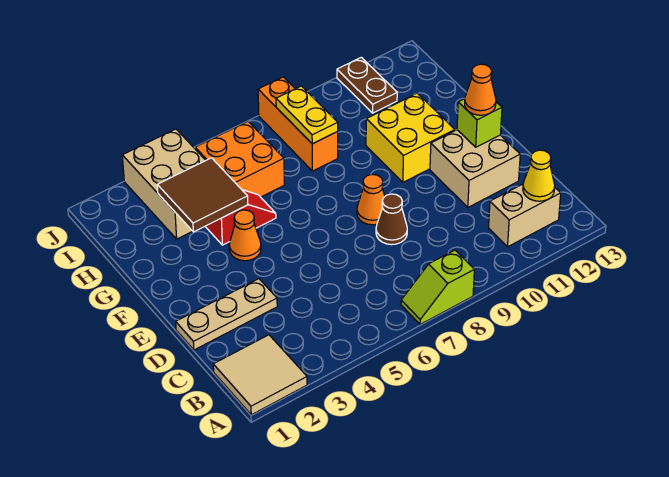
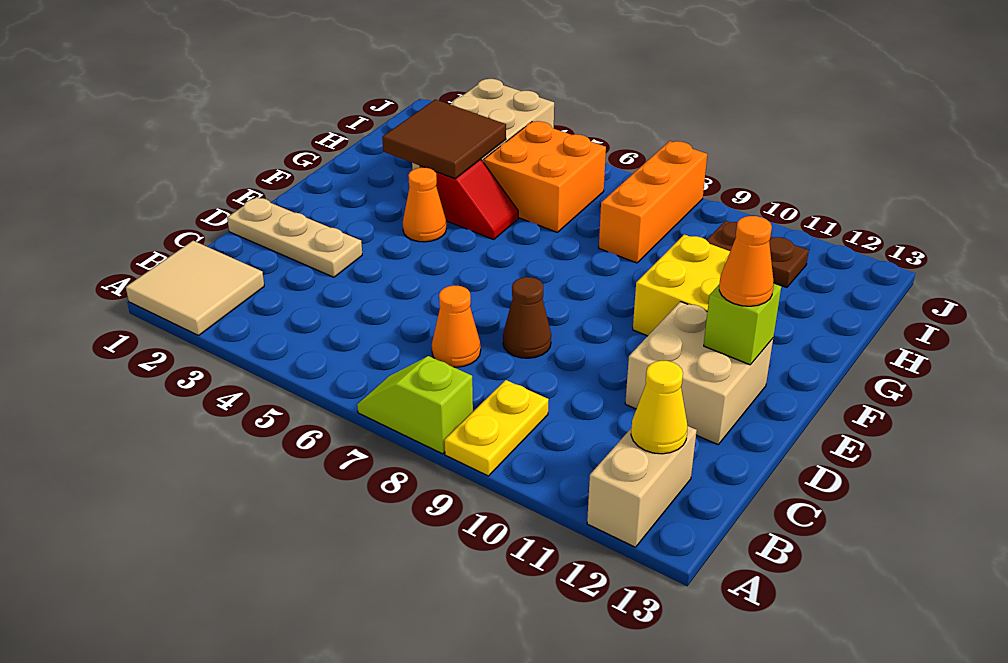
tan 1x2 brick [489,184,561,247] -> tan 1x2 brick turned to [587,426,697,547]
orange 1x1 cone [357,174,385,225] -> orange 1x1 cone moved to [432,285,481,367]
yellow 1x2 plate [276,86,338,144] -> yellow 1x2 plate moved to [444,380,548,476]
brown 1x2 plate [337,57,397,113] -> brown 1x2 plate turned to [707,221,809,287]

